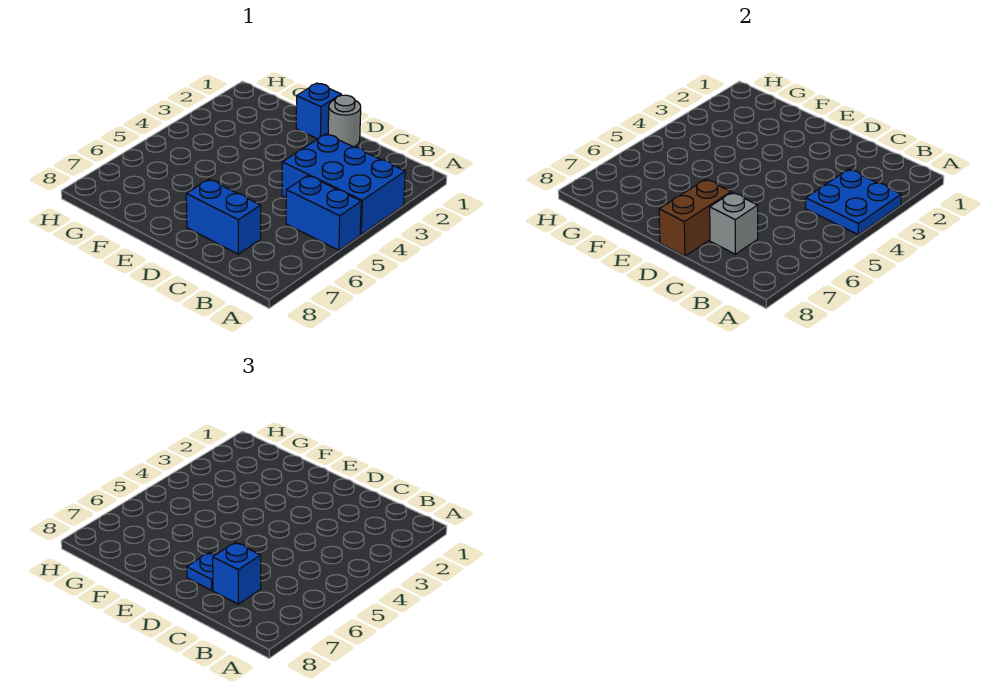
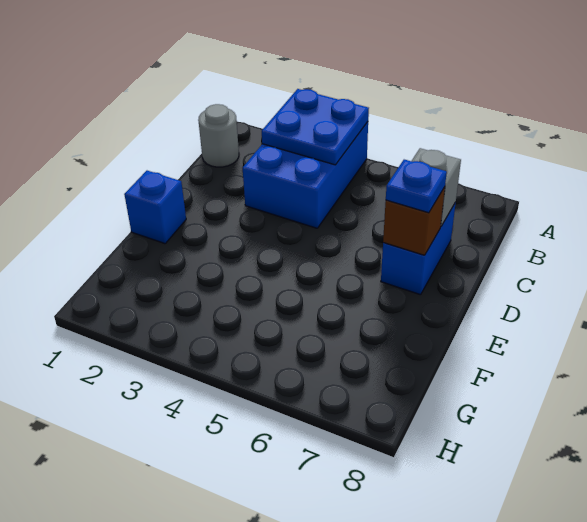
blue 1x2 brick [286,176,361,250] -> none
blue 1x1 brick [213,542,261,604] -> none
grey 1x1 round brick [328,95,361,147] -> grey 1x1 round brick moved to [198,104,239,167]
brown 1x2 brick [659,179,731,256] -> brown 1x1 brick [383,187,445,255]

